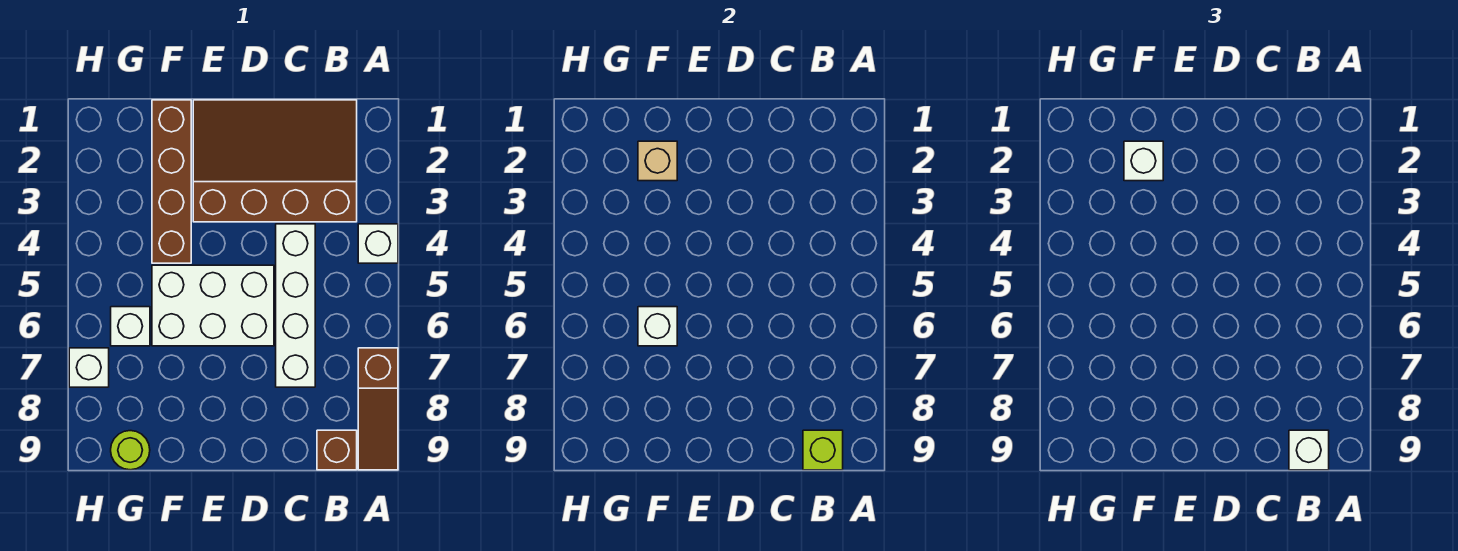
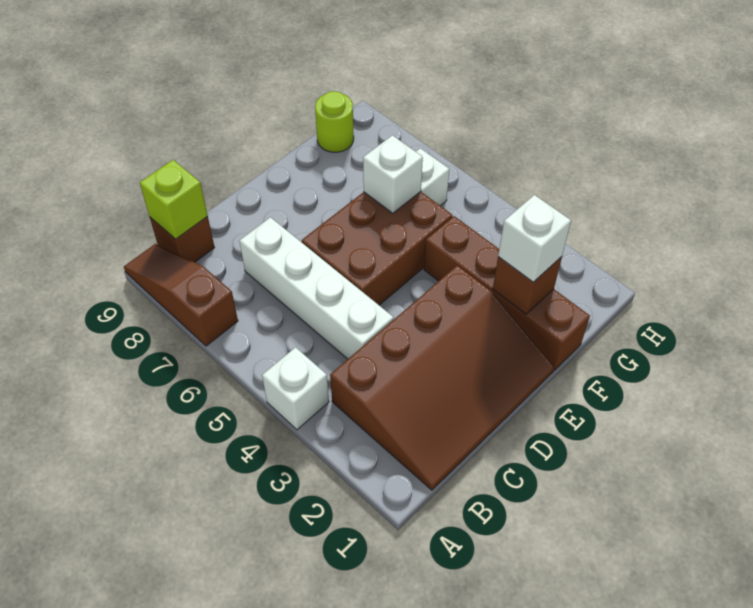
white 1x1 brick [1289,430,1329,470] -> none
white 2x3 brick [152,265,274,346] -> brown 2x3 brick [302,192,452,305]
tan 1x1 brick [638,141,677,181] -> brown 1x1 brick [493,257,562,314]
white 1x1 brick [69,348,109,387] -> none

